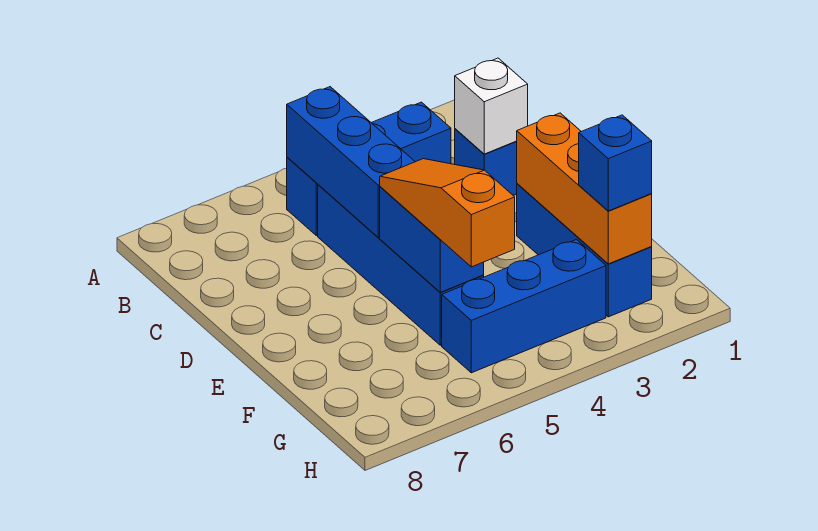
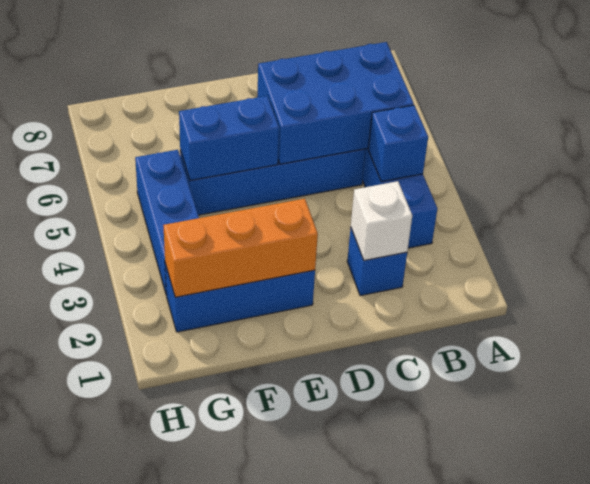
blue 1x3 brick [287,87,415,237] -> blue 2x3 brick [257,42,414,164]
orange 1x3 slope [380,159,515,267] -> none
blue 1x1 brick [579,115,652,211] -> blue 1x1 brick moved to [368,105,428,182]

